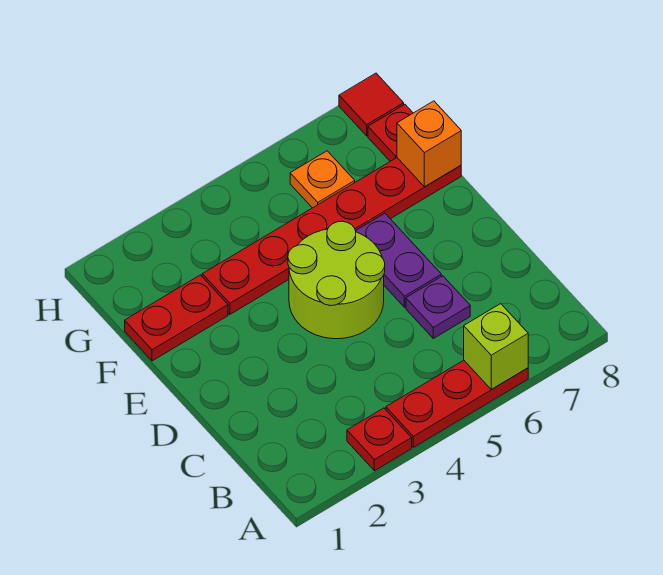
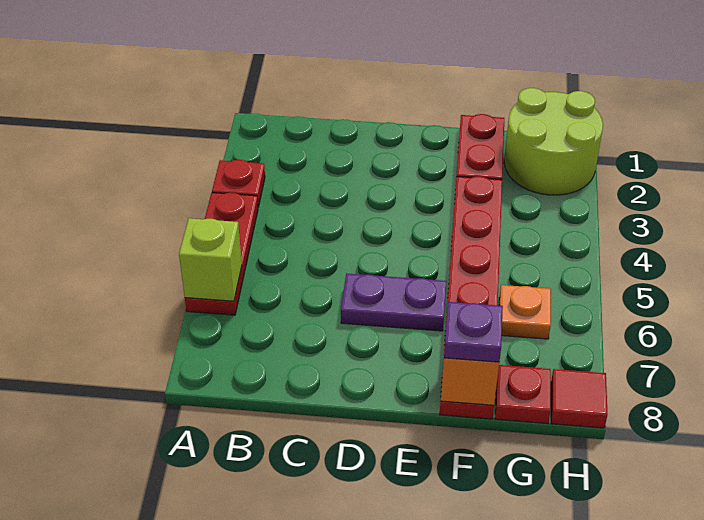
purple 1x1 plate [406,276,470,338] -> purple 1x1 plate moved to [444,302,503,362]
lime 2x2 round brick [288,221,385,339] -> lime 2x2 round brick moved to [504,88,603,195]

